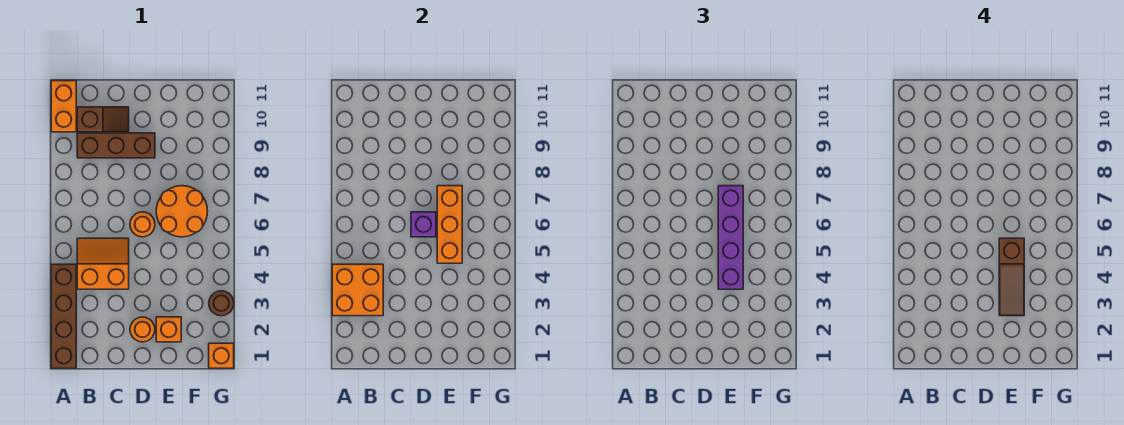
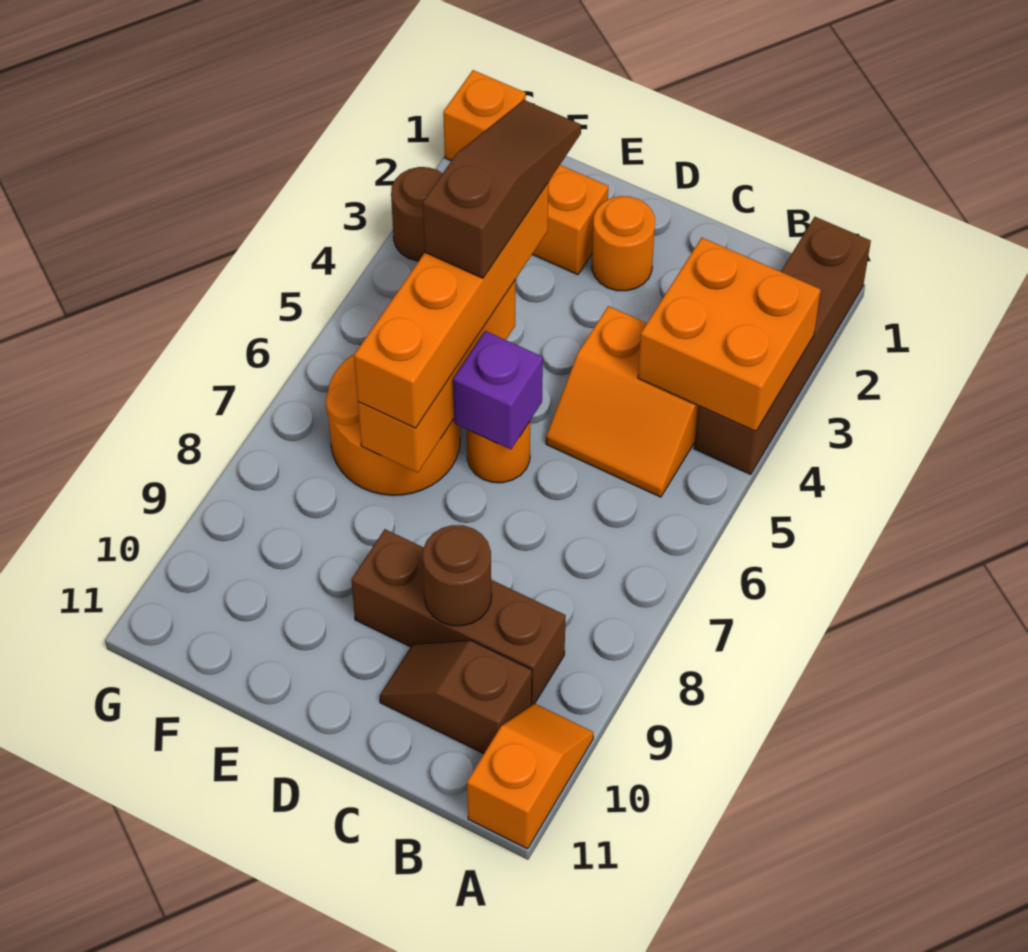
orange 1x2 brick [51,81,76,132] -> orange 1x2 slope [467,704,593,849]
none -> brown 1x1 round brick [423,525,491,626]
purple 1x4 brick [718,186,743,289] -> orange 1x4 brick [354,183,548,428]

